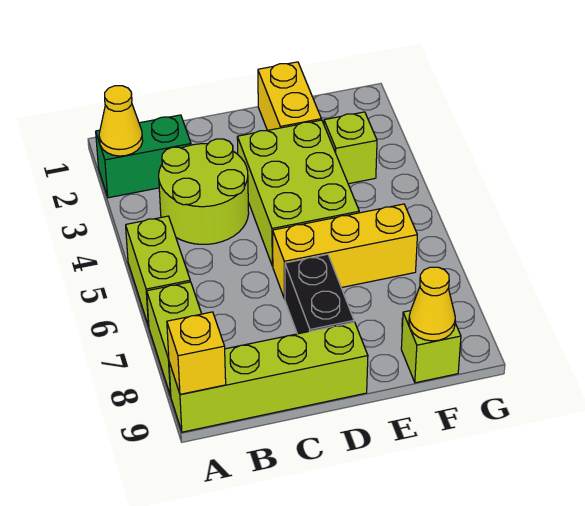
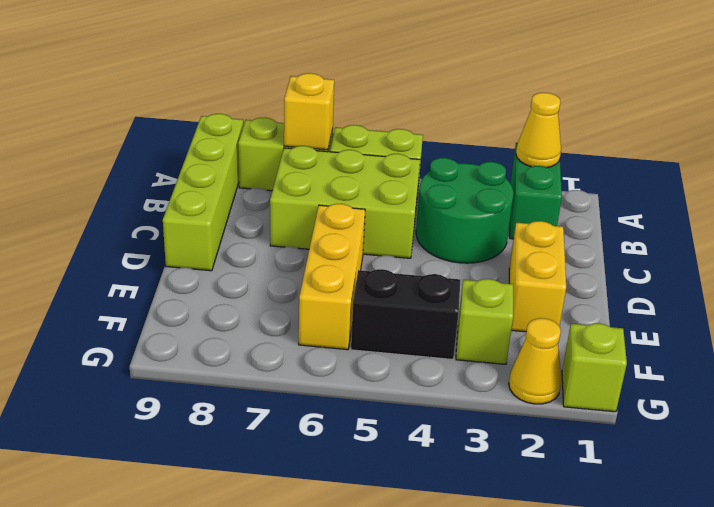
yellow 1x1 brick [167,312,226,394] -> yellow 1x1 brick moved to [284,73,334,150]
lime 2x2 round brick [159,139,249,244] -> green 2x2 round brick [416,158,514,263]
lime 2x3 brick [237,120,359,266] -> lime 2x3 brick moved to [270,146,420,258]
black 1x2 brick [285,254,354,334] -> black 1x2 brick moved to [351,269,460,359]
yellow 1x2 brick [258,62,321,130] -> yellow 1x2 brick turned to [509,221,566,332]
lime 1x1 brick [401,311,461,383] -> lime 1x1 brick moved to [562,323,627,412]
yellow 1x1 cone [409,267,455,341] -> yellow 1x1 cone moved to [509,318,562,404]

